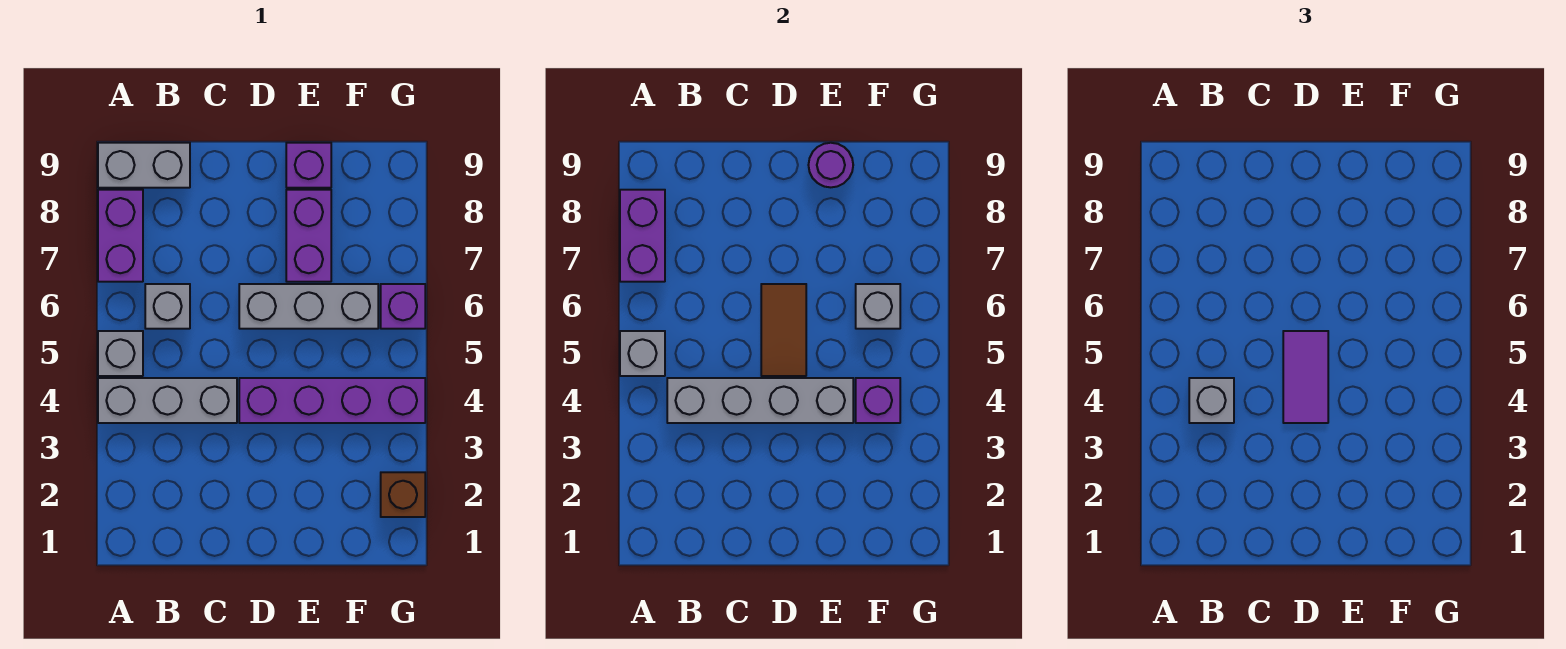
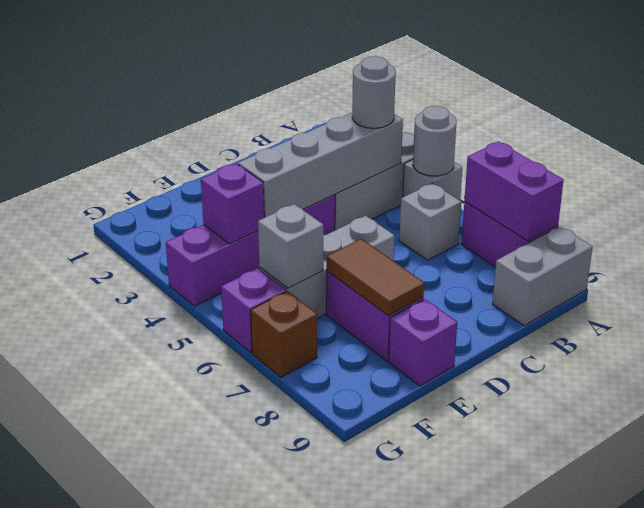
grey 1x1 brick [620,331,665,376] -> grey 1x1 round brick [413,106,457,176]
grey 1x1 brick [1189,378,1234,423] -> grey 1x1 round brick [352,56,396,128]
purple 1x2 tile [1283,331,1328,423] -> none
brown 1x2 tile [761,284,806,376] -> brown 1x2 tile moved to [327,239,424,316]
purple 1x1 round brick [809,143,853,187] -> none
brown 1x1 brick [381,472,425,517] -> brown 1x1 brick moved to [251,291,317,377]

